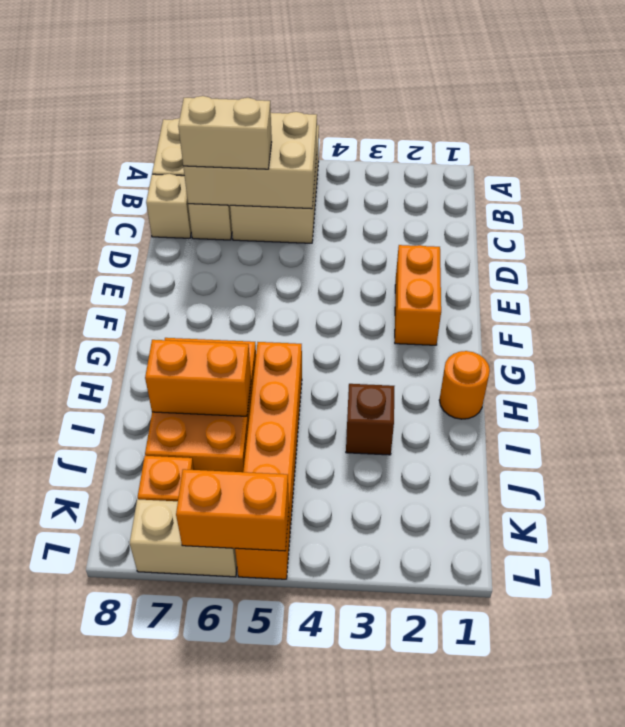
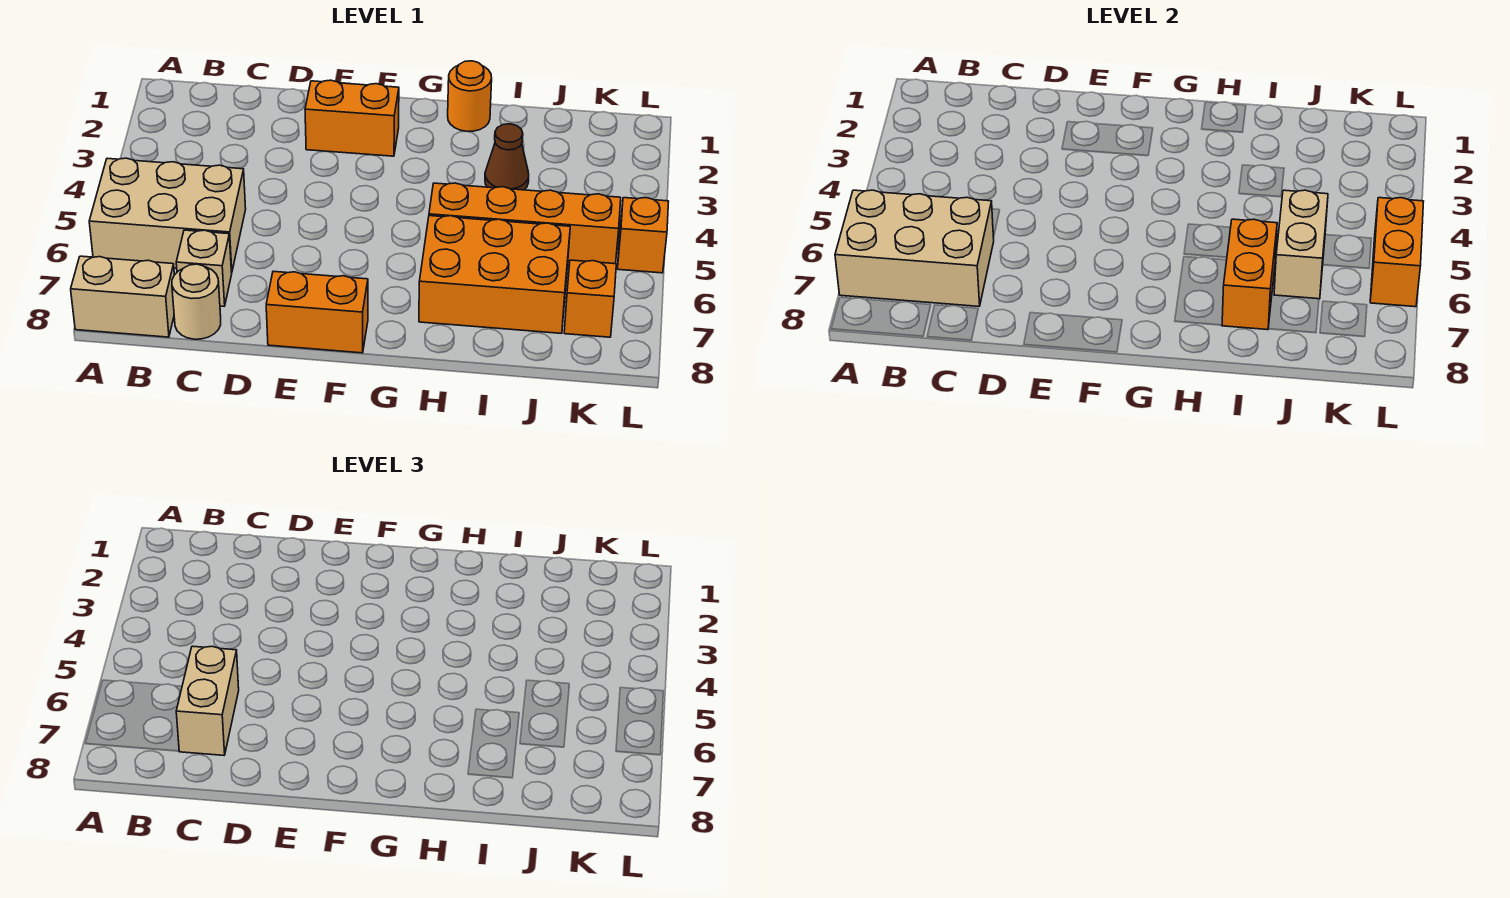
tan 2x3 brick [183,112,317,209] -> tan 2x3 brick turned to [835,190,994,306]
tan 1x1 brick [146,174,191,238] -> tan 1x1 round brick [172,264,221,339]
none -> orange 1x2 brick [266,271,368,353]
brown 1x1 brick [346,384,394,455] -> brown 1x1 cone [485,124,529,190]
tan 1x2 brick [130,499,237,577] -> tan 1x2 brick moved to [1274,190,1328,299]

